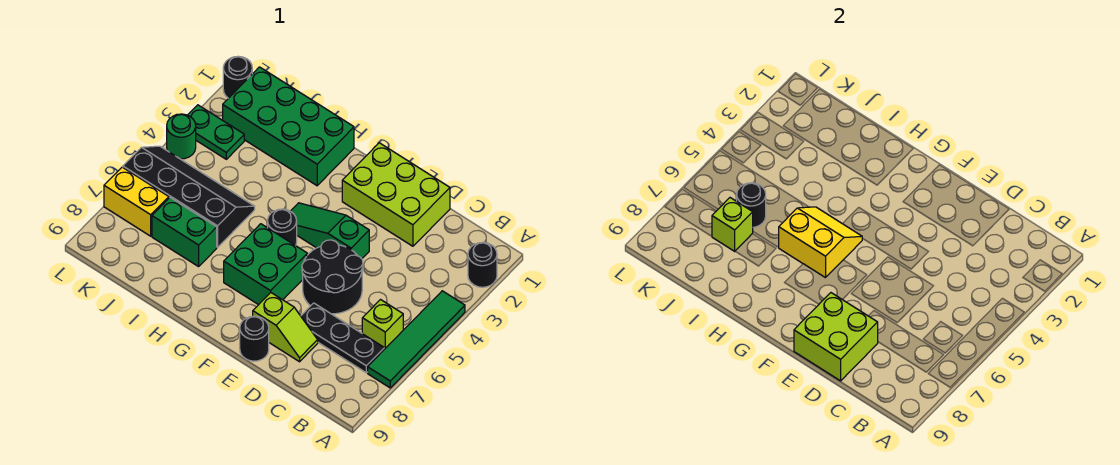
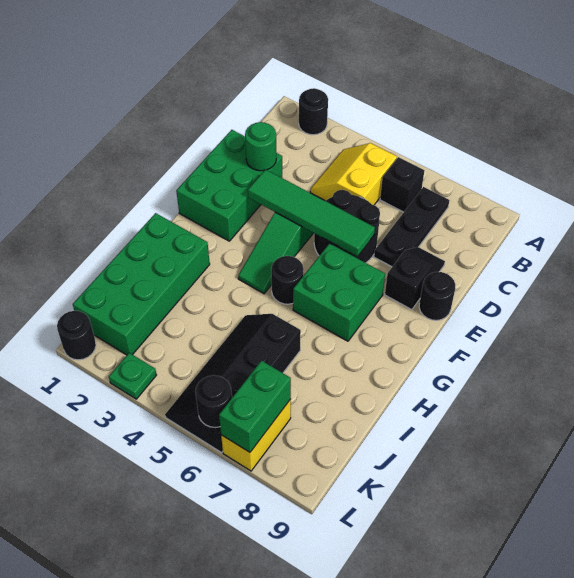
green 1x4 tile [368,291,465,388] -> green 1x4 tile moved to [248,169,375,256]
lime 1x1 brick [362,300,403,349] -> black 1x1 brick [380,157,424,212]
lime 2x3 brick [342,143,450,246] -> green 2x3 brick [176,130,282,241]
lime 1x2 slope [253,293,318,362] -> black 1x2 slope [385,247,445,310]
lime 2x2 brick [794,293,878,381] -> none
yellow 2x2 slope [779,207,862,278] -> yellow 2x2 slope moved to [310,143,397,205]
green 1x2 brick [152,198,217,266] -> green 1x2 brick moved to [219,361,291,452]
black 1x1 round brick [737,183,766,227] -> black 1x1 round brick moved to [195,375,232,428]
lime 1x1 brick [712,198,753,251] -> none
green 1x2 plate [188,105,244,159] -> green 1x1 plate [109,353,156,399]
green 1x1 round brick [167,114,196,159] -> green 1x1 round brick moved to [245,122,276,171]

